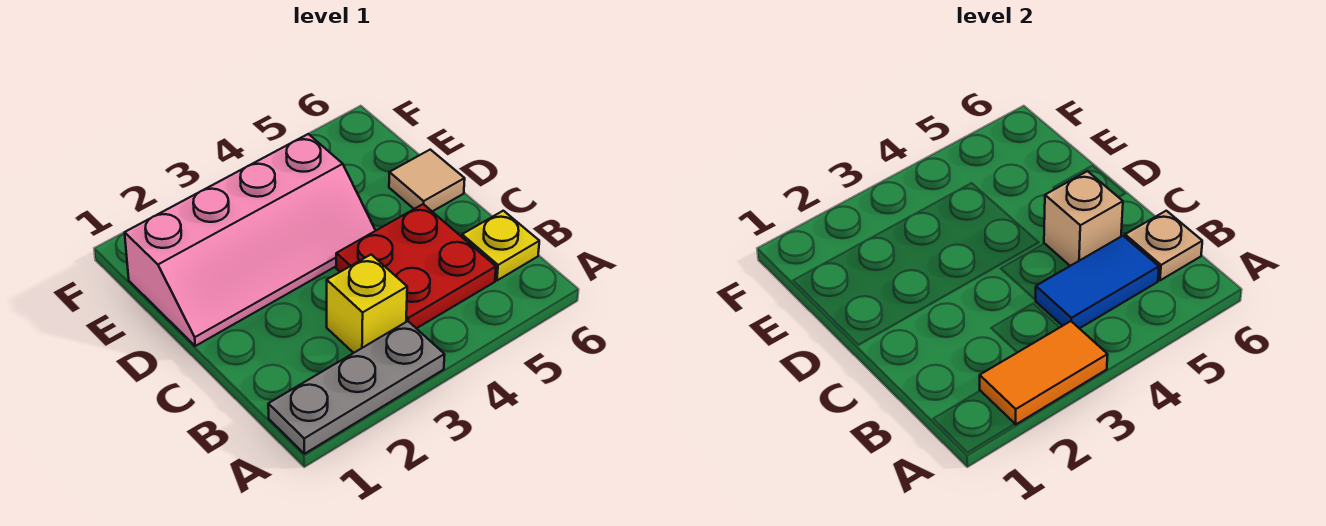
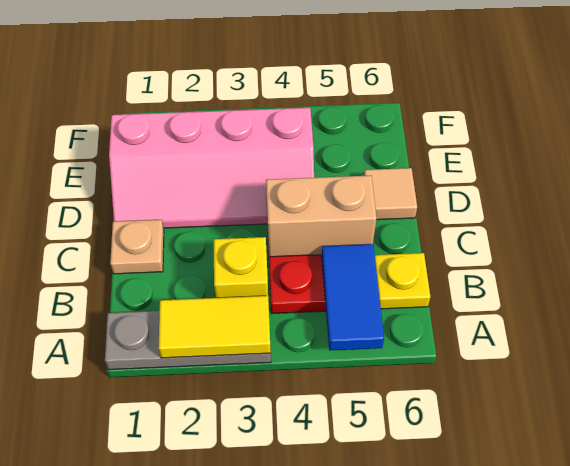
orange 1x2 tile [980,321,1108,424] -> yellow 1x2 tile [159,296,271,358]
blue 1x2 tile [1036,236,1159,328] -> blue 1x2 tile turned to [322,244,384,351]
tan 1x1 plate [1125,211,1202,280] -> tan 1x1 plate moved to [110,220,164,274]
tan 1x1 brick [1044,171,1123,266] -> tan 1x2 brick [266,175,377,257]

